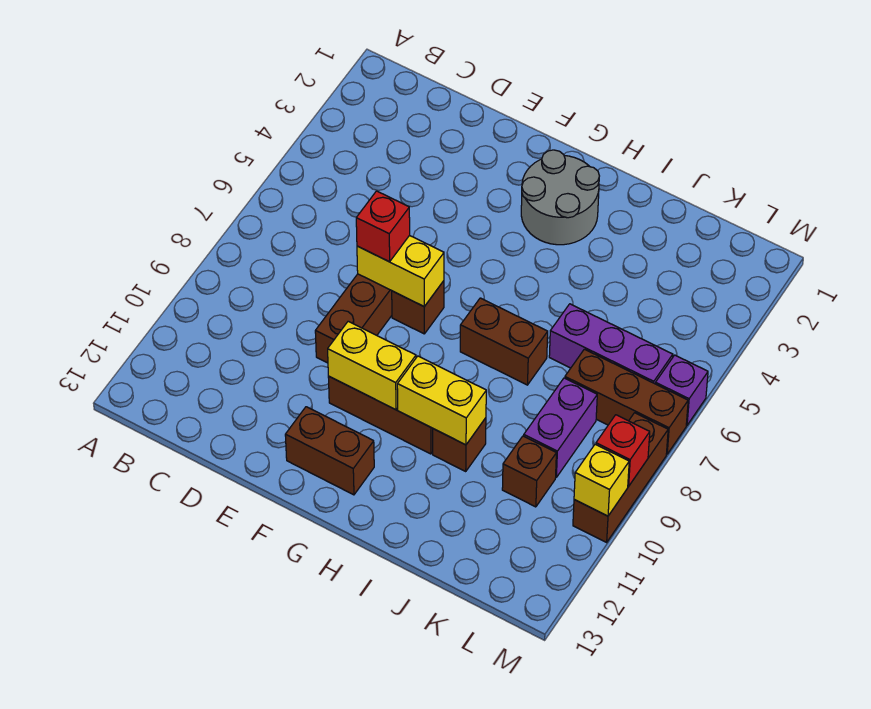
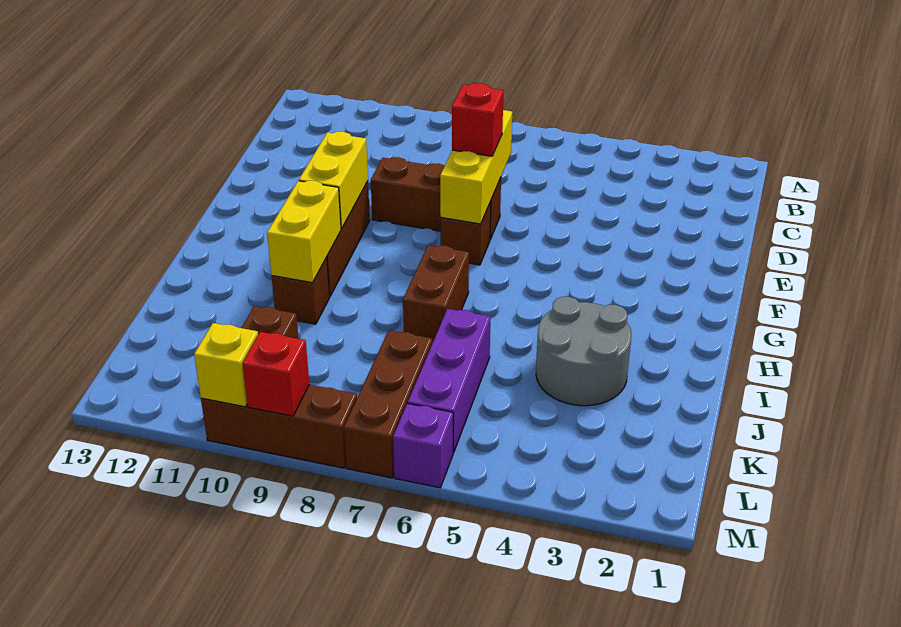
yellow 1x2 brick [357,235,444,306] -> yellow 1x3 brick [440,110,512,224]
brown 1x2 brick [285,407,374,495] -> none
grey 2x2 round brick [521,150,599,245] -> grey 2x2 round brick moved to [536,297,631,406]
purple 1x2 brick [524,378,597,477] -> none

